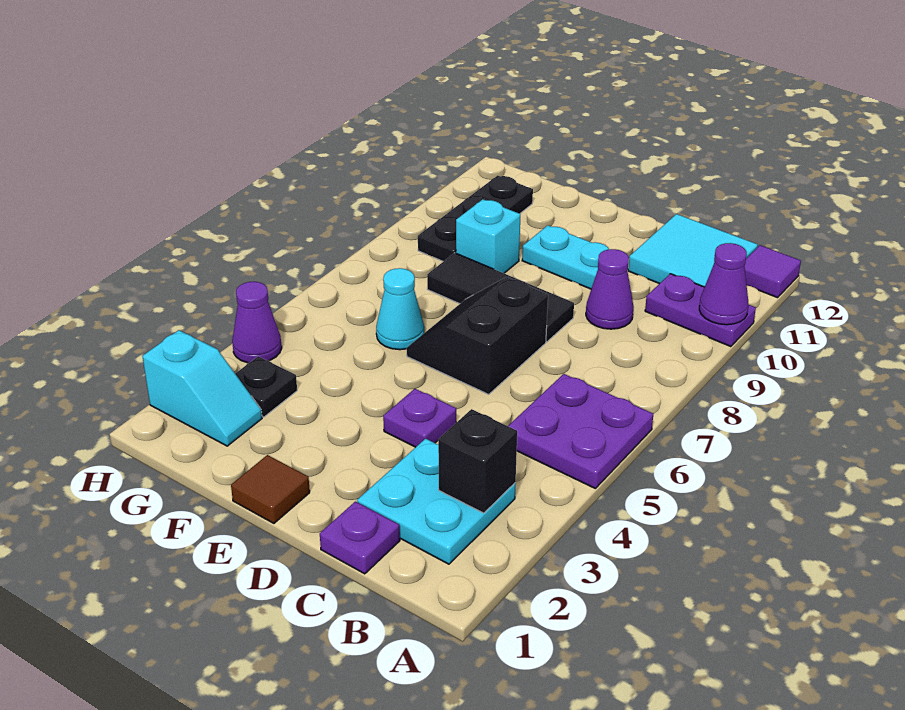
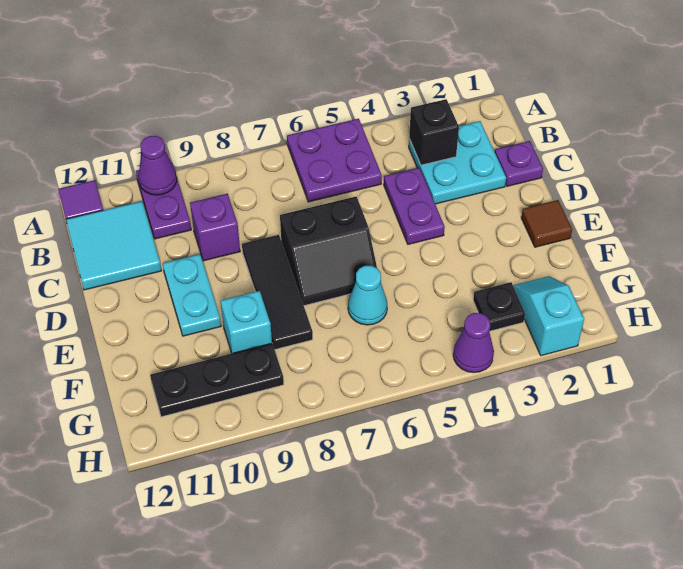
purple 1x1 cone [586,249,634,329] -> purple 1x1 brick [190,194,240,261]
purple 1x1 plate [383,389,456,447] -> purple 1x2 plate [384,168,445,244]

